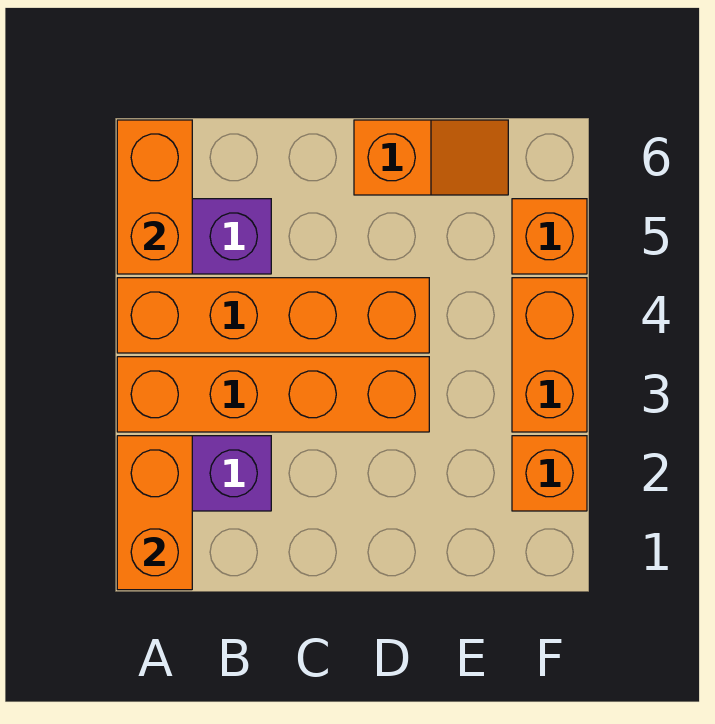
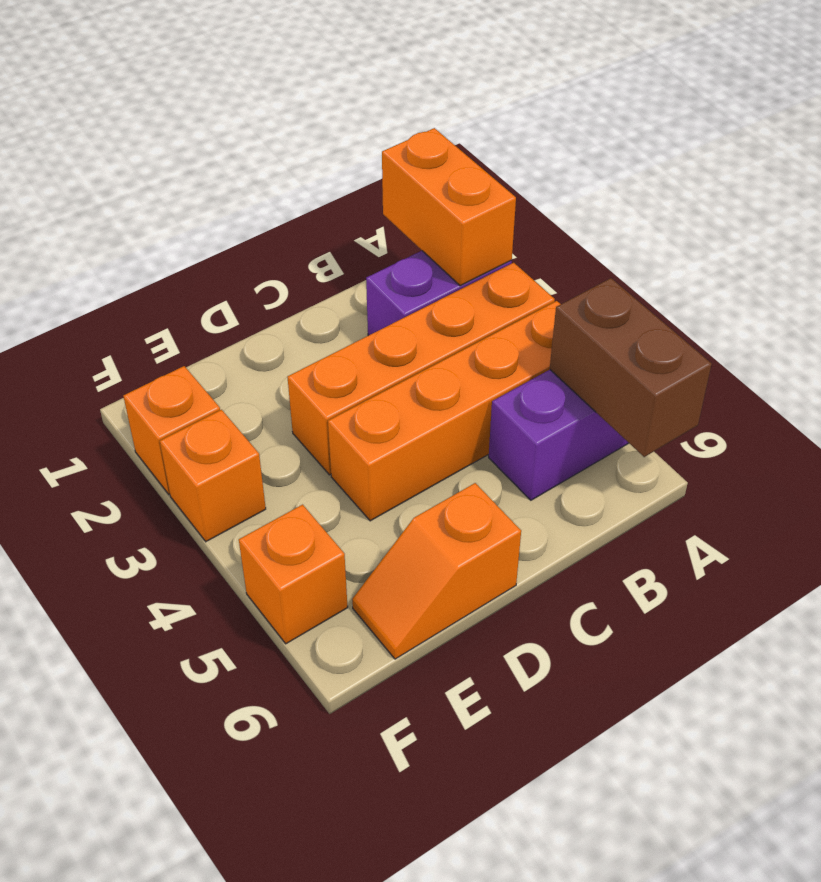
orange 1x2 brick [117,120,192,274] -> brown 1x2 brick [550,278,712,457]
orange 1x2 brick [512,278,587,432] -> orange 1x1 brick [160,410,266,541]

